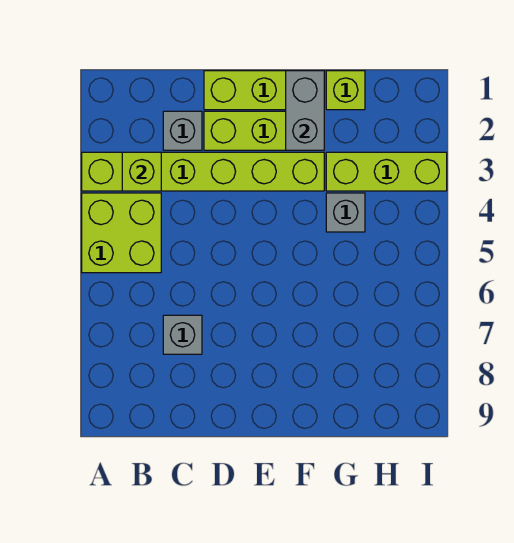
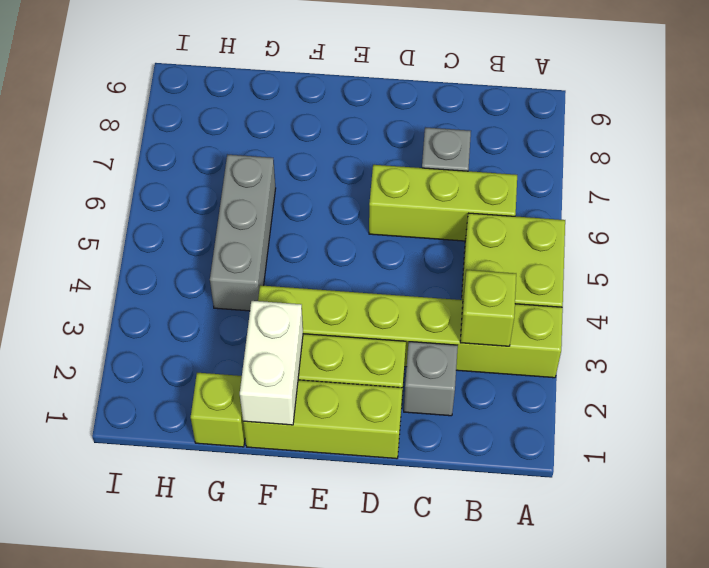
grey 1x2 brick [286,71,324,150] -> white 1x2 brick [240,301,303,425]
lime 1x3 brick [326,152,447,191] -> lime 1x3 brick moved to [369,165,517,241]
grey 1x1 brick [326,193,365,232] -> grey 1x3 brick [210,155,276,311]

